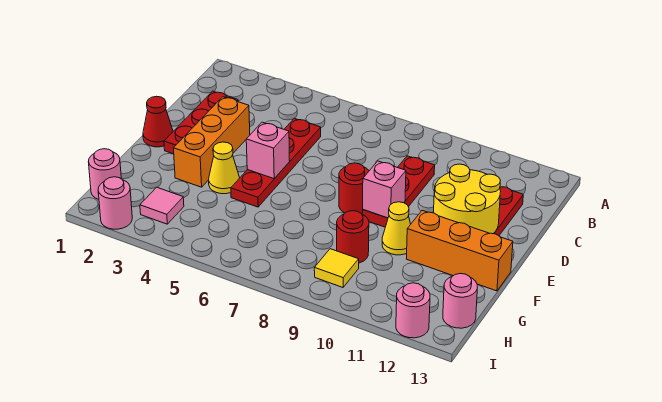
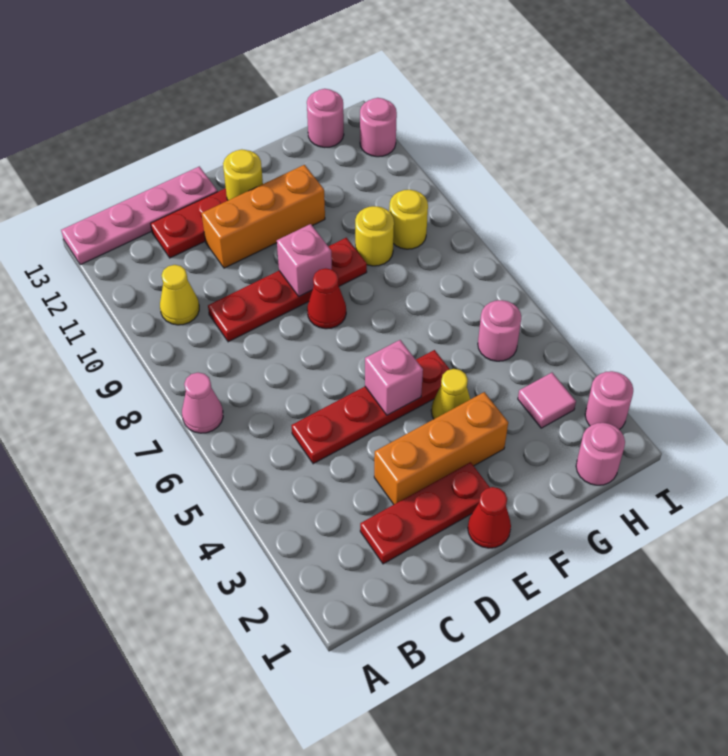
none -> pink 1x1 cone [182,373,223,433]
none -> pink 1x4 plate [61,166,218,265]
red 1x3 plate [362,156,435,227] -> red 1x4 plate [208,238,367,342]
yellow 2x2 round brick [434,164,501,234] -> yellow 1x1 round brick [223,149,263,200]
red 1x1 round brick [339,163,369,214] -> red 1x1 cone [307,268,346,329]
yellow 1x1 cone [382,202,411,255] -> yellow 1x1 cone moved to [160,265,199,325]
orange 1x3 brick [407,210,513,291] -> orange 1x3 brick turned to [202,165,325,268]
red 1x1 round brick [337,211,369,263] -> yellow 1x1 round brick [355,206,394,266]
none -> pink 1x1 round brick [478,300,521,361]
yellow 1x1 tile [314,249,359,287] -> yellow 1x1 round brick [389,190,428,249]

